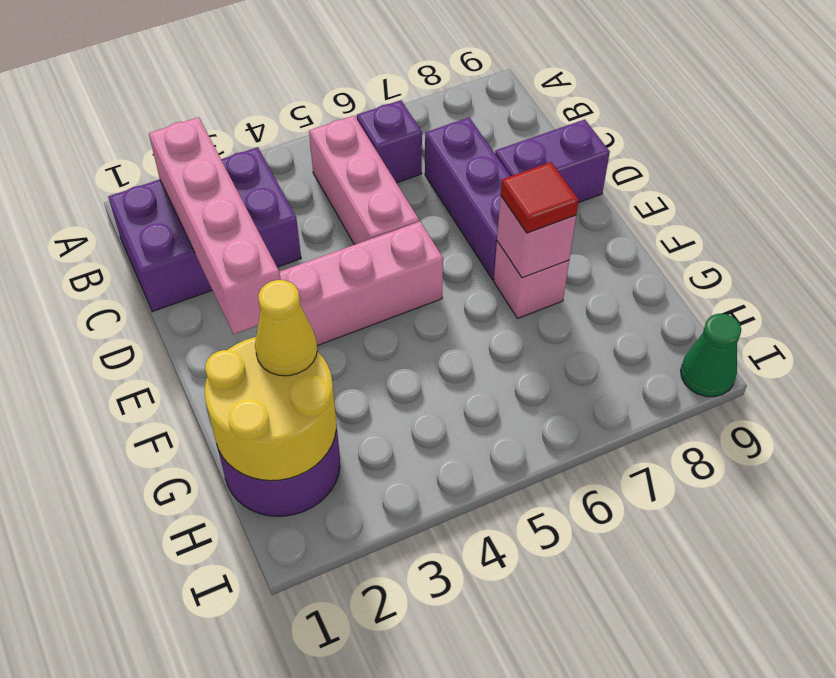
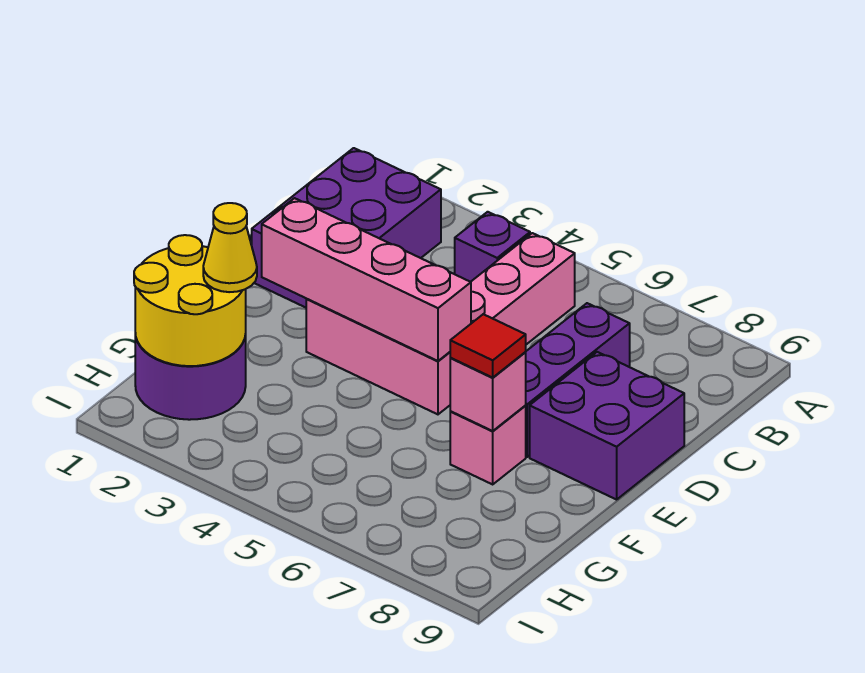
purple 2x3 brick [108,147,301,312] -> purple 2x3 brick turned to [252,148,441,308]
pink 1x4 brick [149,117,281,334] -> pink 1x4 brick turned to [262,198,471,361]
purple 1x1 brick [357,100,422,183] -> purple 1x1 brick moved to [455,212,530,282]
purple 1x2 brick [495,119,610,203] -> purple 2x2 brick [530,352,684,500]
green 1x1 cone [681,314,741,397] -> none

